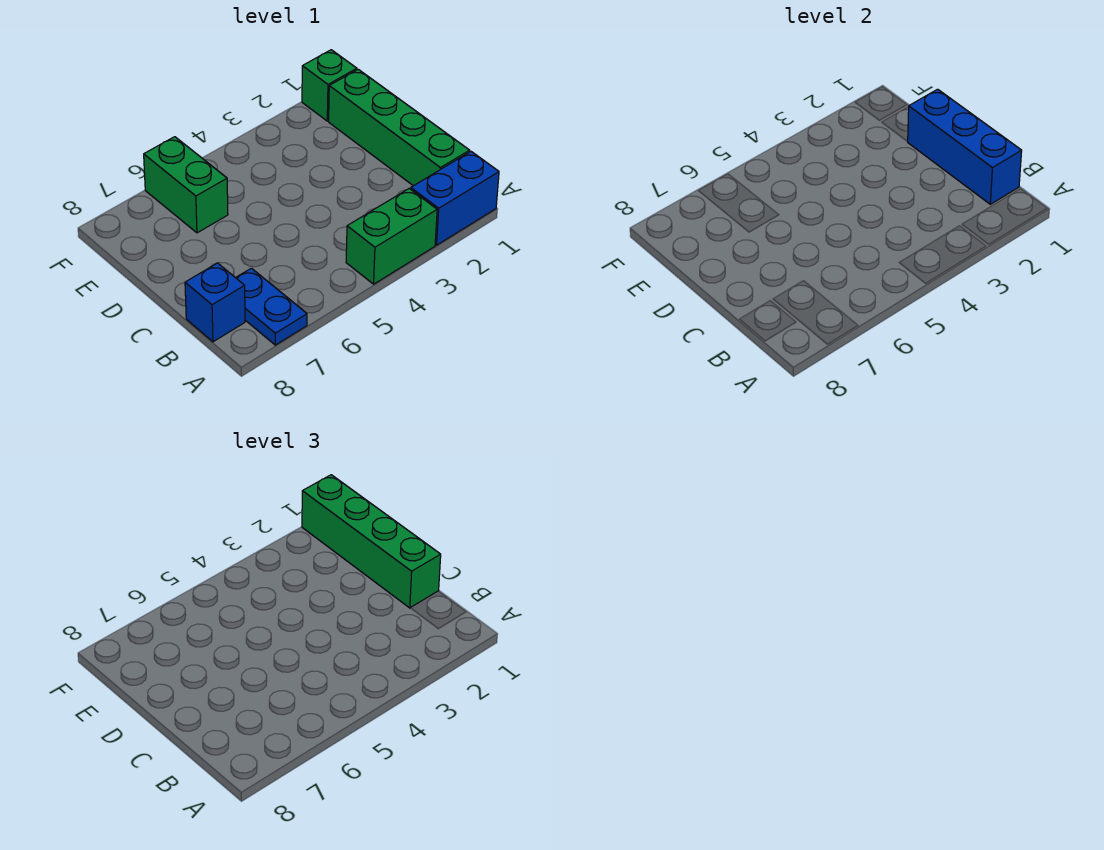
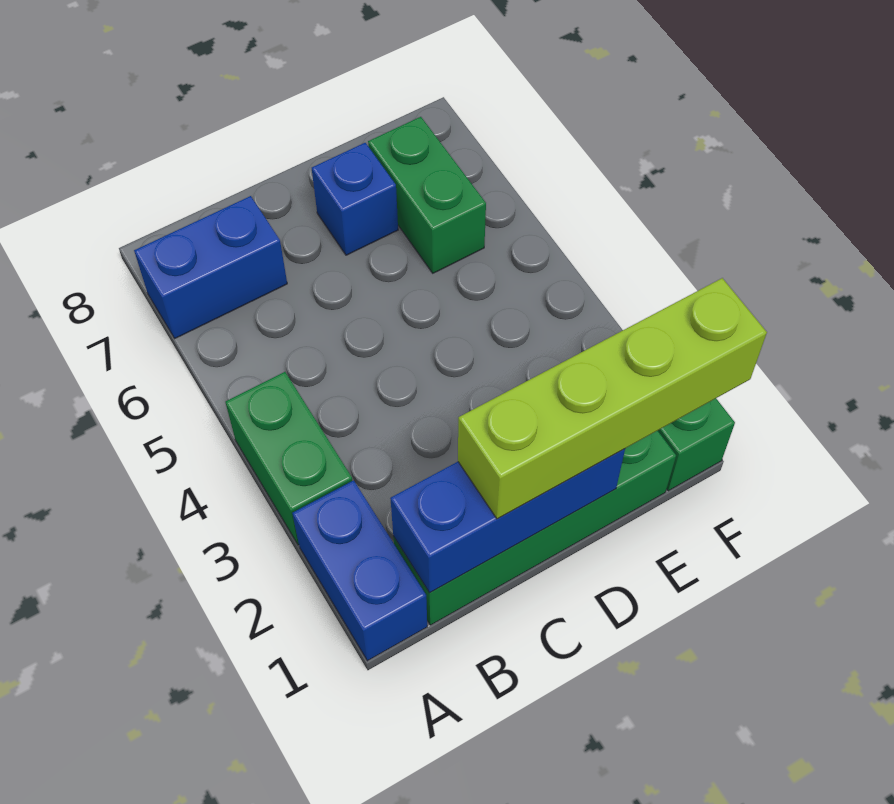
blue 1x2 plate [236,268,307,345] -> blue 1x2 brick [134,196,287,338]
blue 1x1 brick [185,263,245,342] -> blue 1x1 brick moved to [312,143,398,255]
green 1x4 brick [302,475,441,608] -> lime 1x4 brick [458,278,767,519]
green 1x2 brick [144,137,228,233] -> green 1x2 brick turned to [368,117,486,273]

